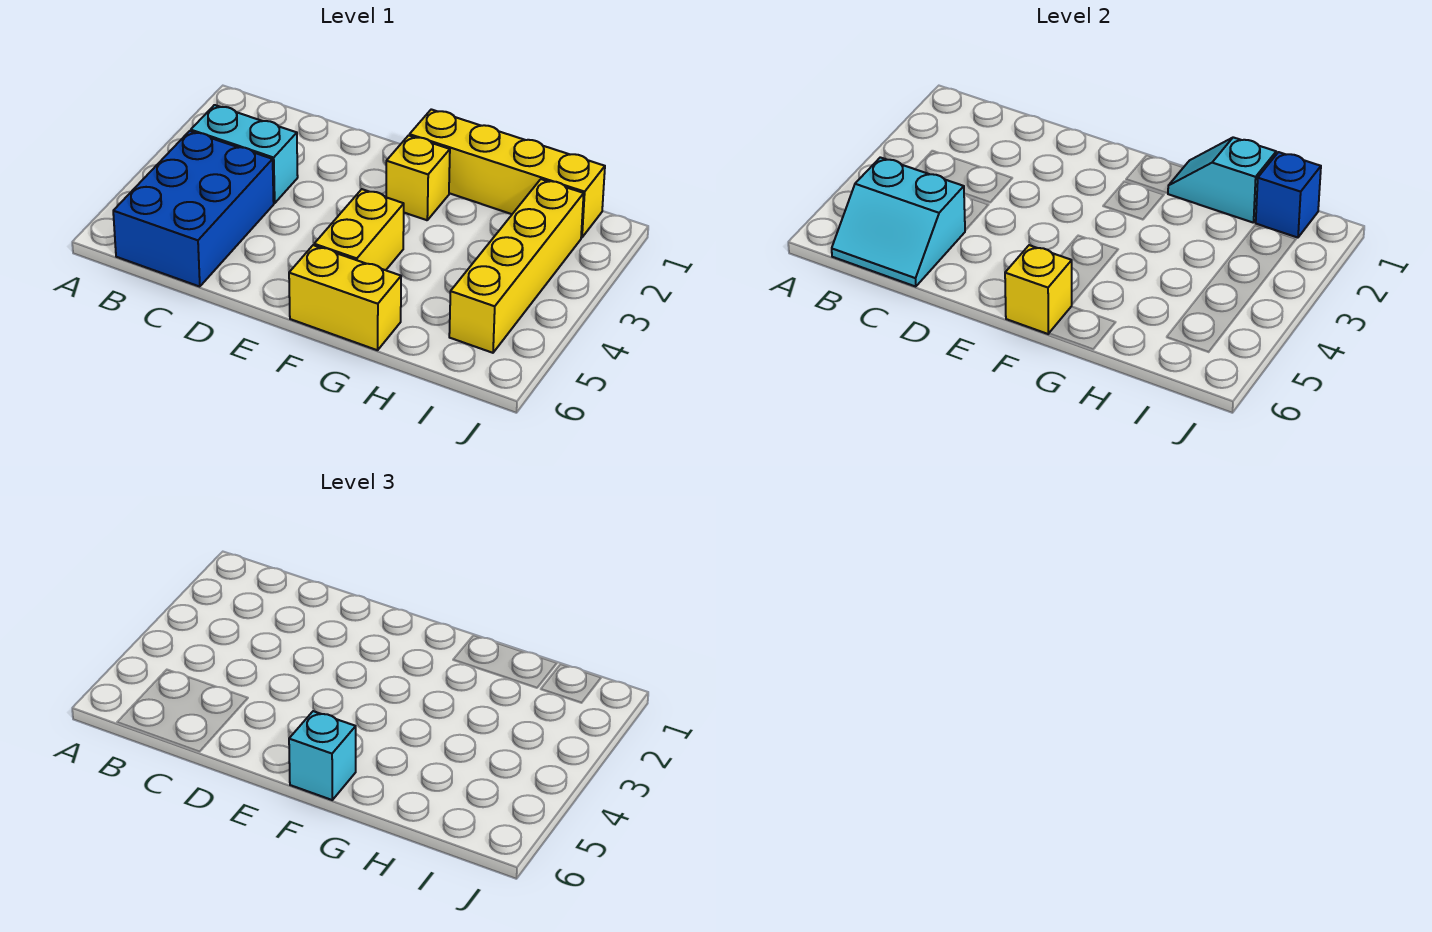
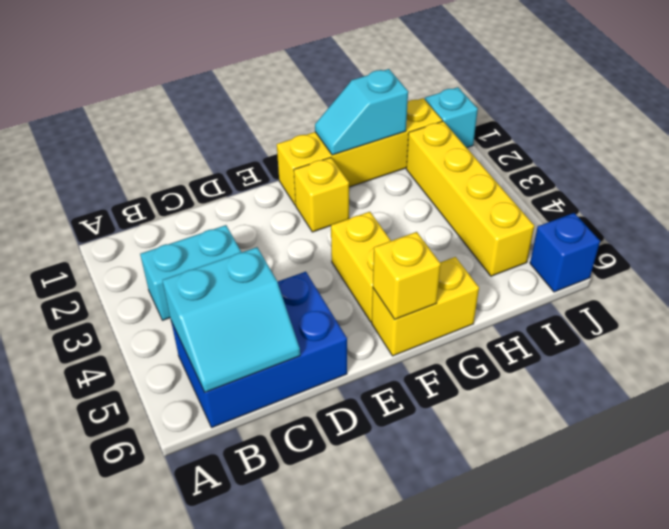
blue 2x3 brick [113,131,274,287] -> blue 2x3 brick turned to [171,272,347,427]
cyan 1x1 brick [289,711,356,800] -> cyan 1x1 brick moved to [425,87,478,148]
blue 1x1 brick [1256,152,1321,238] -> blue 1x1 brick moved to [530,213,600,292]

